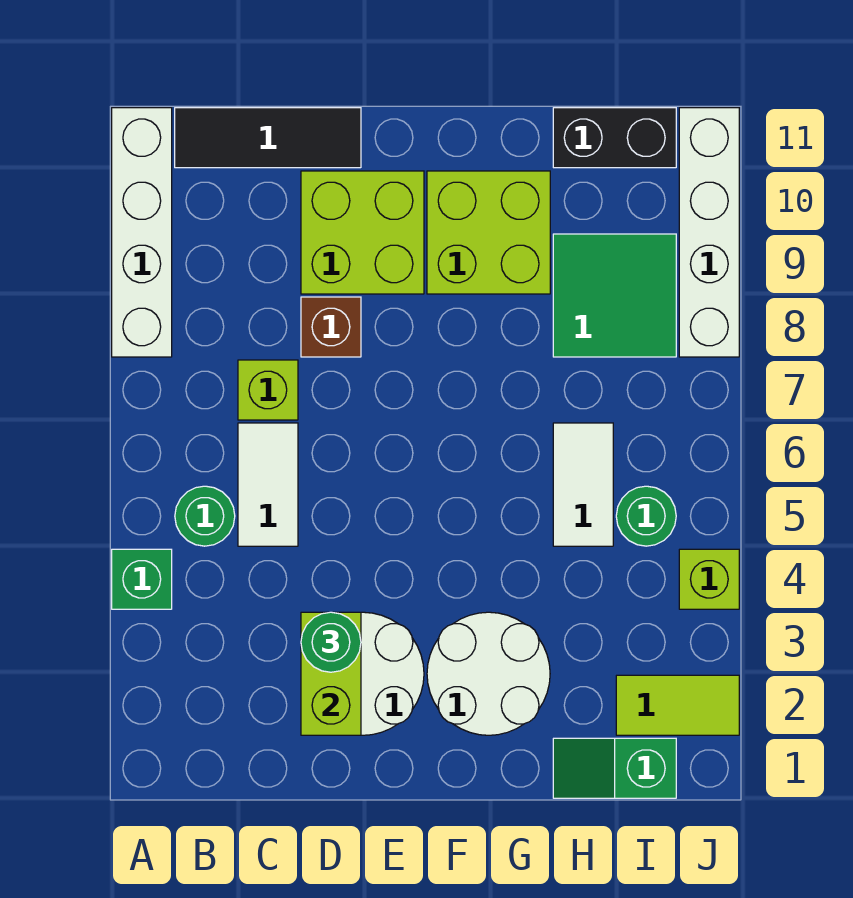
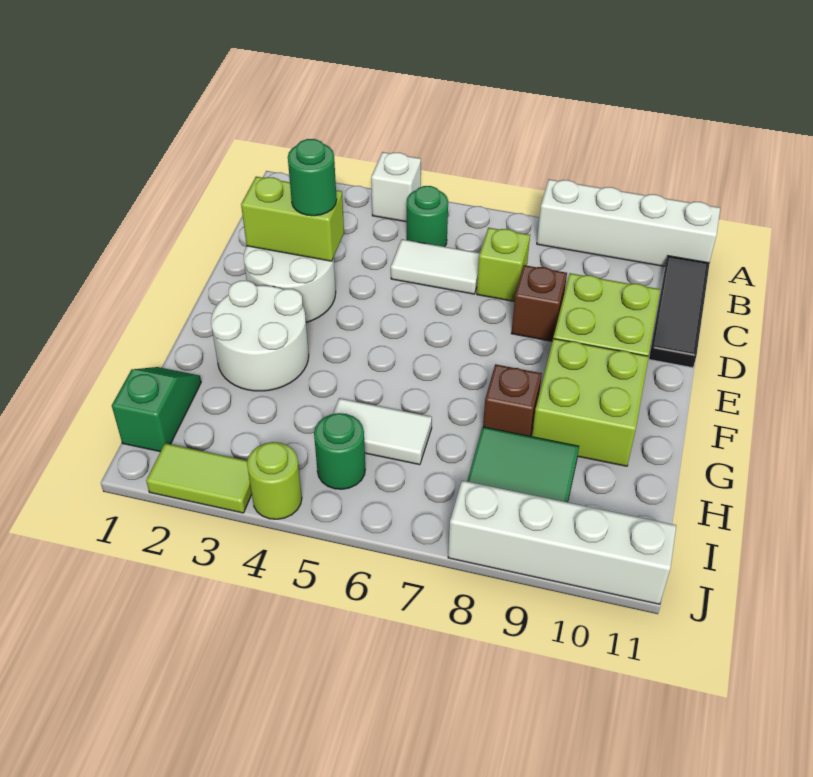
green 1x1 brick [112,549,172,609] -> white 1x1 brick [371,152,421,222]
none -> brown 1x1 brick [483,364,542,436]
black 1x2 brick [553,108,676,168] -> none
lime 1x2 tile [616,675,739,735] -> lime 1x2 tile turned to [146,443,252,513]
lime 1x1 brick [679,549,739,609] -> lime 1x1 round brick [247,442,302,519]

